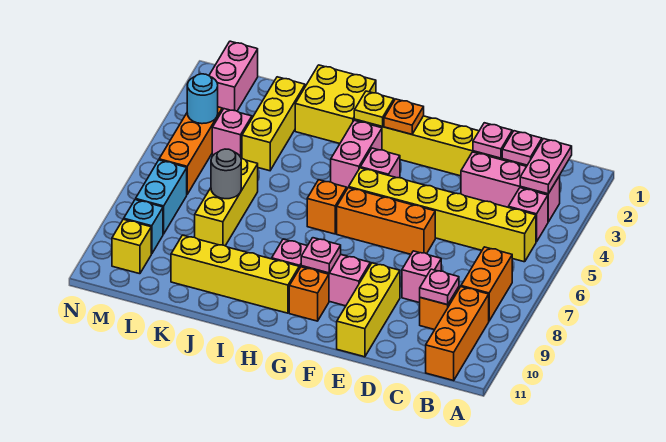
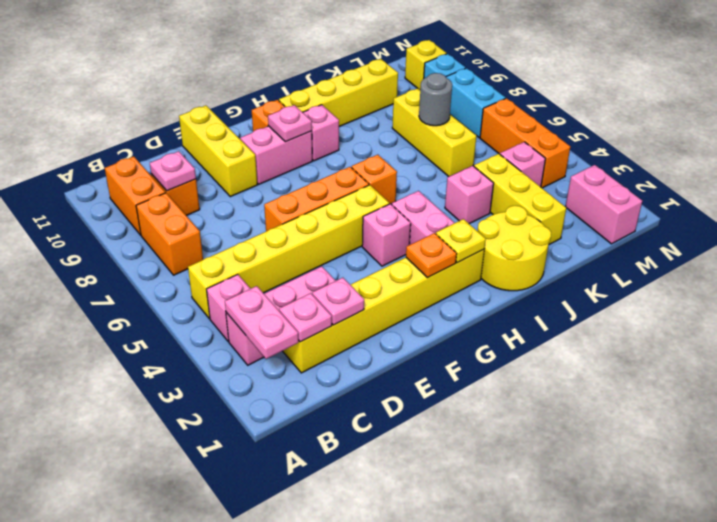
orange 1x3 brick [426,287,489,380] -> orange 1x2 brick [105,156,165,235]
pink 1x1 brick [402,251,441,303] -> pink 1x1 brick moved to [445,166,494,224]
yellow 2x2 brick [295,65,376,143] -> yellow 2x2 round brick [478,206,551,291]
cyan 1x1 round brick [187,74,218,124] -> none

